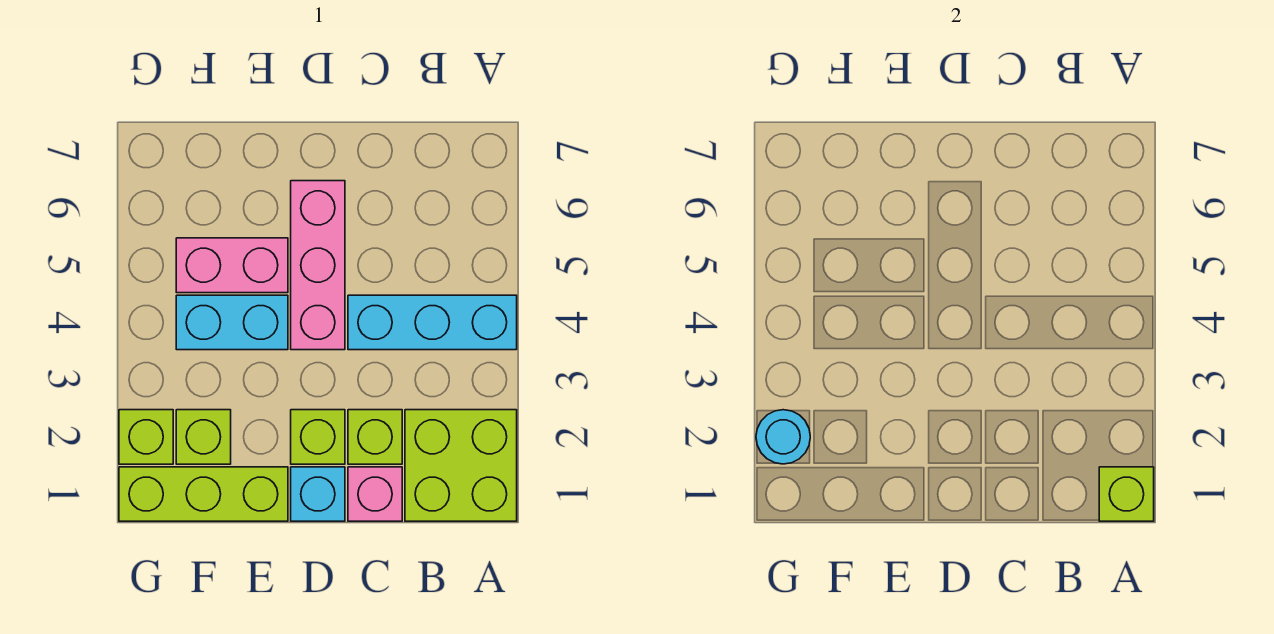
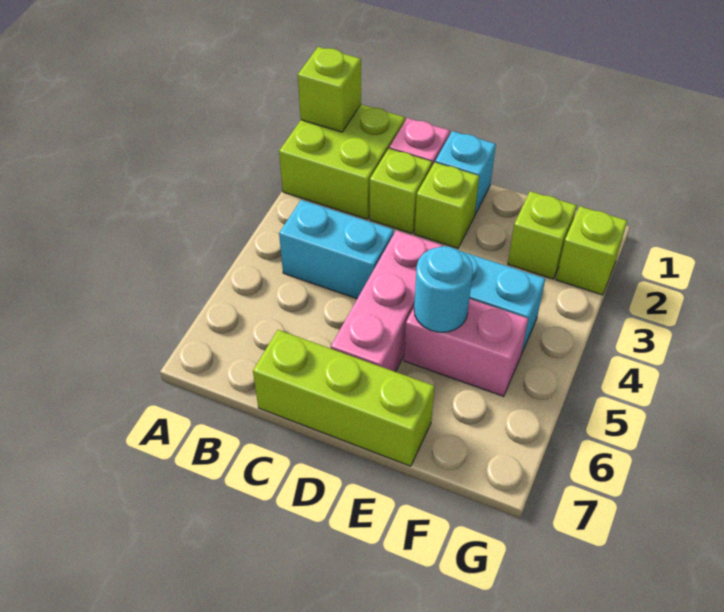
cyan 1x3 brick [348,295,517,350] -> cyan 1x2 brick [279,200,394,299]
lime 1x3 brick [119,467,288,521] -> lime 1x3 brick moved to [253,330,435,466]
cyan 1x1 round brick [756,410,810,464] -> cyan 1x1 round brick moved to [414,246,473,332]

